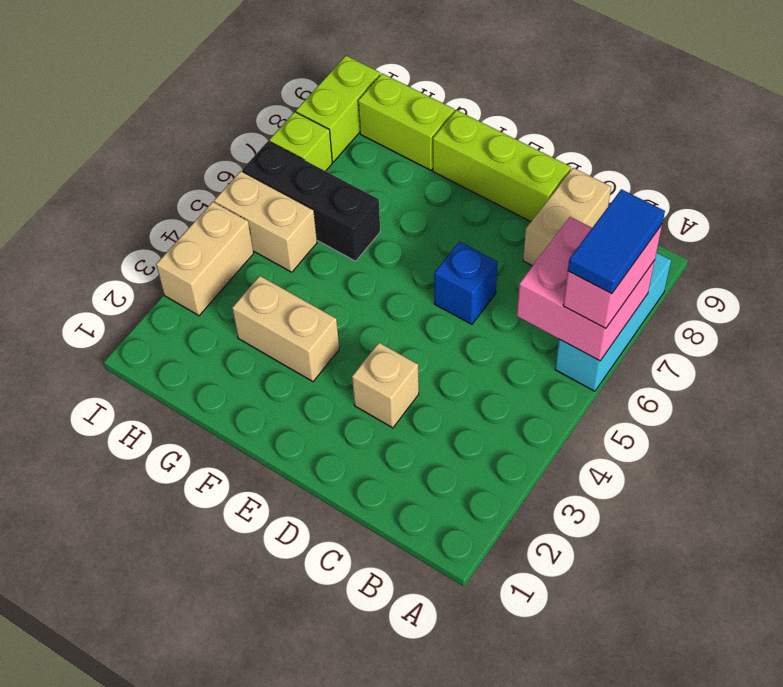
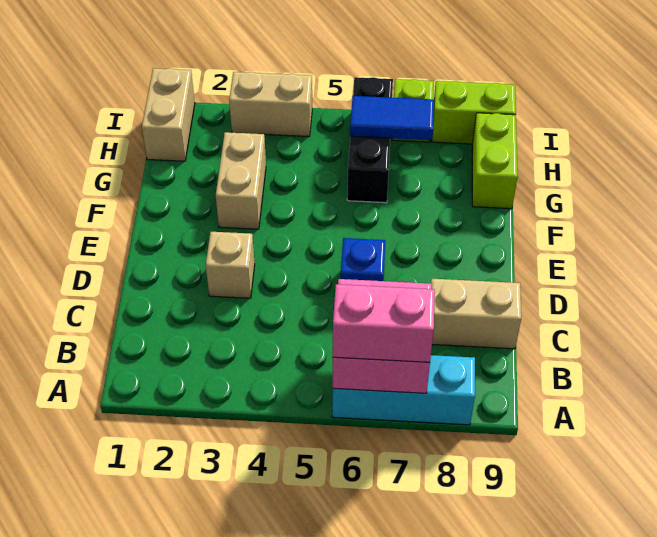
blue 1x2 tile [568,189,665,294] -> blue 1x2 tile moved to [350,96,434,140]
lime 1x3 brick [433,110,571,222] -> none
tan 1x2 brick [214,171,317,272] -> tan 1x2 brick moved to [142,68,195,161]

